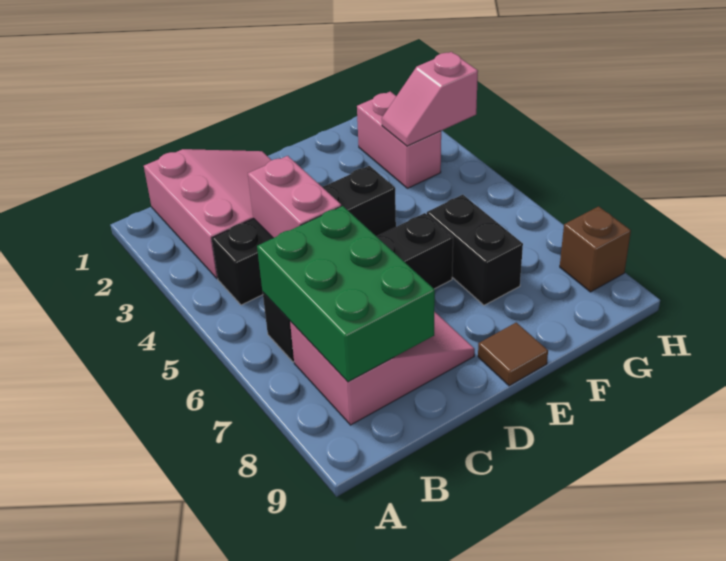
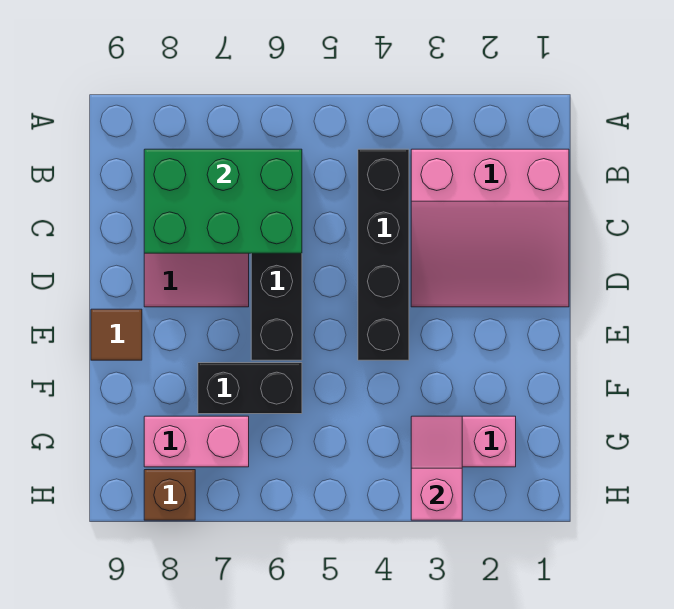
pink 1x2 brick [248,156,341,238] -> pink 1x2 brick moved to [144,416,249,467]

